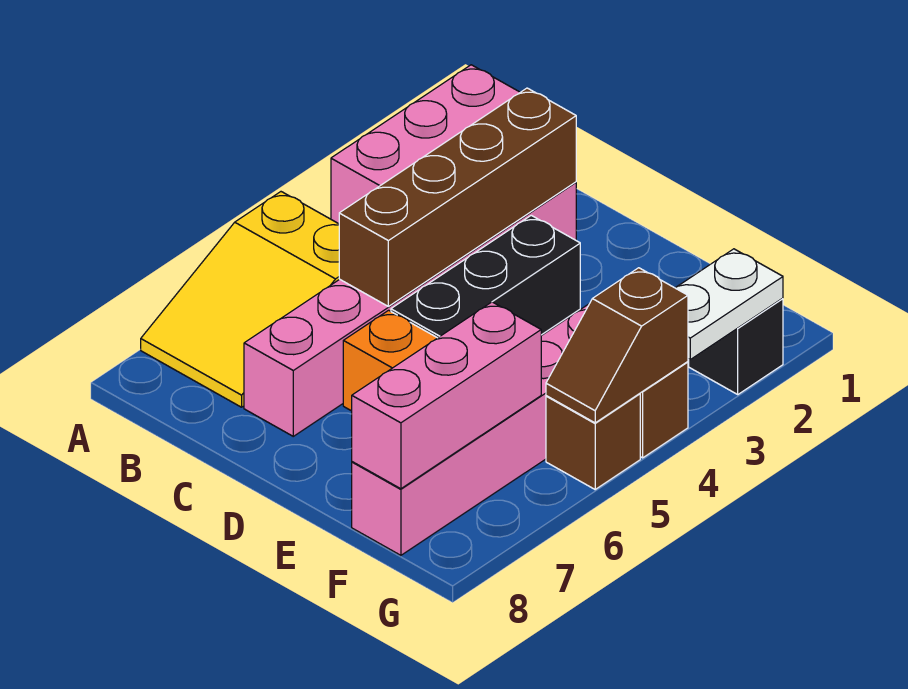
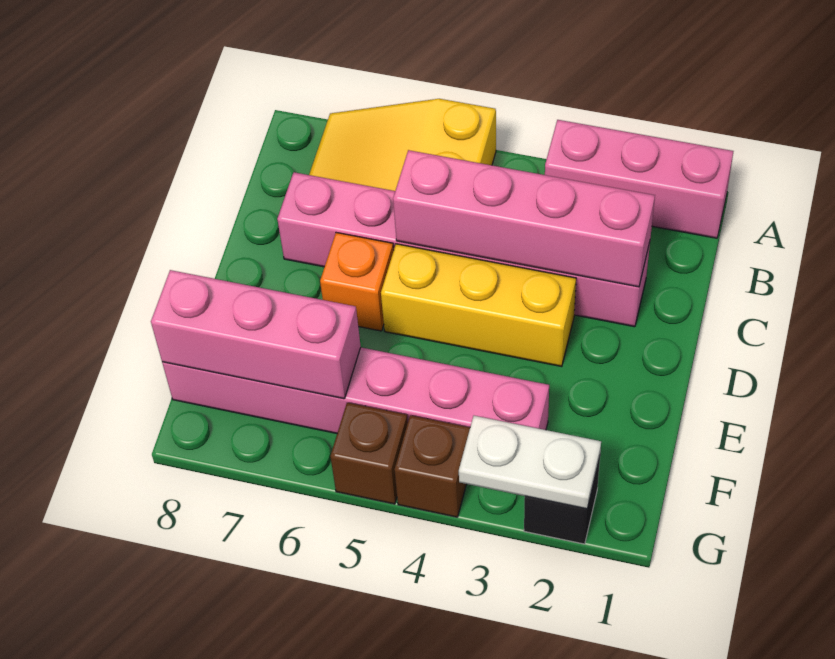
brown 1x4 brick [339,88,576,306] -> pink 1x4 brick [393,150,655,287]
black 1x3 brick [391,215,580,338] -> yellow 1x3 brick [381,244,576,367]
brown 1x2 slope [546,268,688,423] -> none

